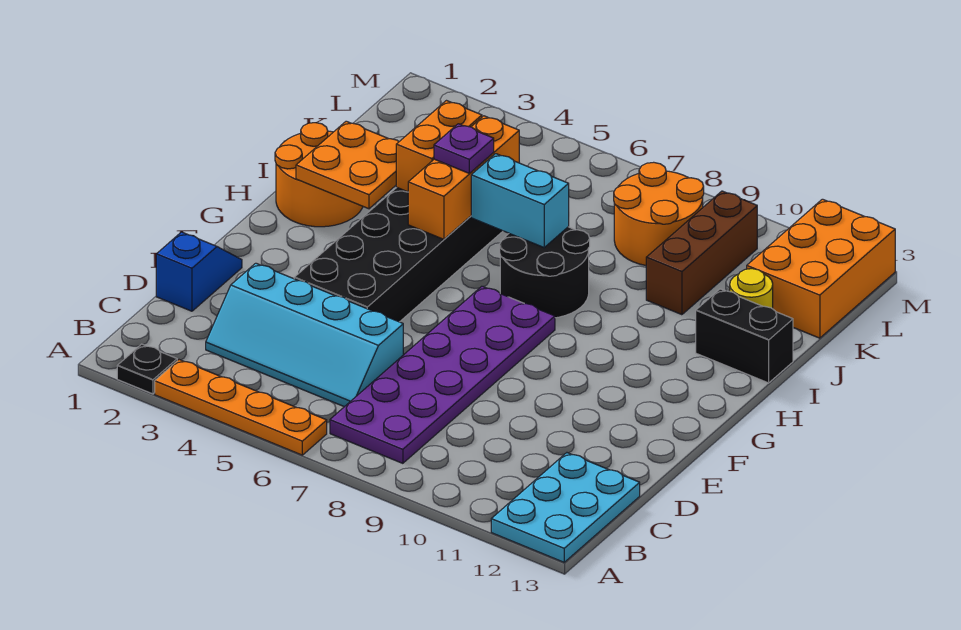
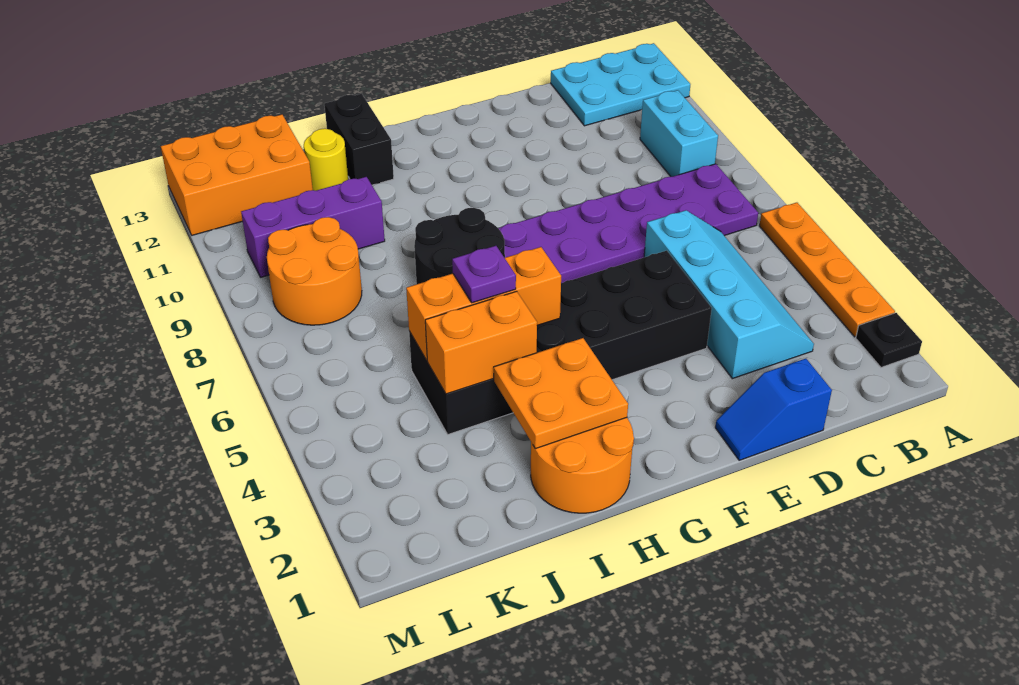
cyan 1x2 brick [471,154,569,247] -> cyan 1x2 brick moved to [640,90,718,177]
brown 1x3 brick [646,191,757,315] -> purple 1x3 brick [241,177,385,277]

